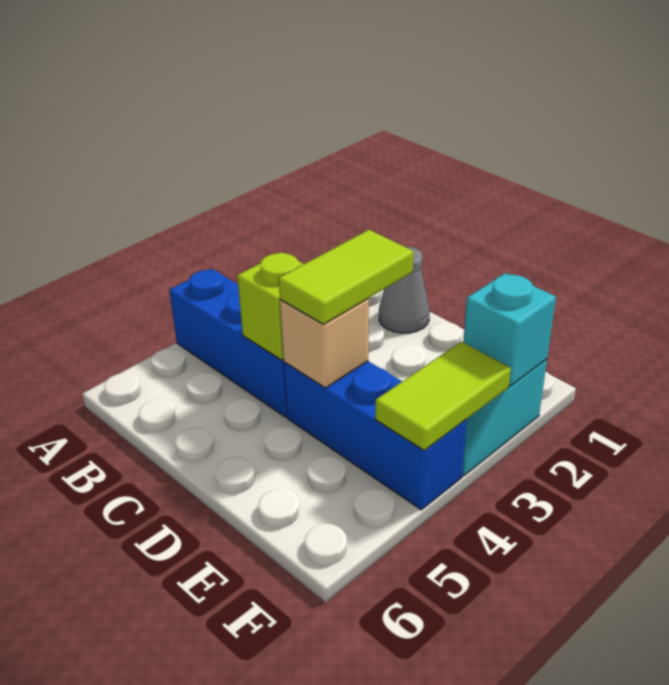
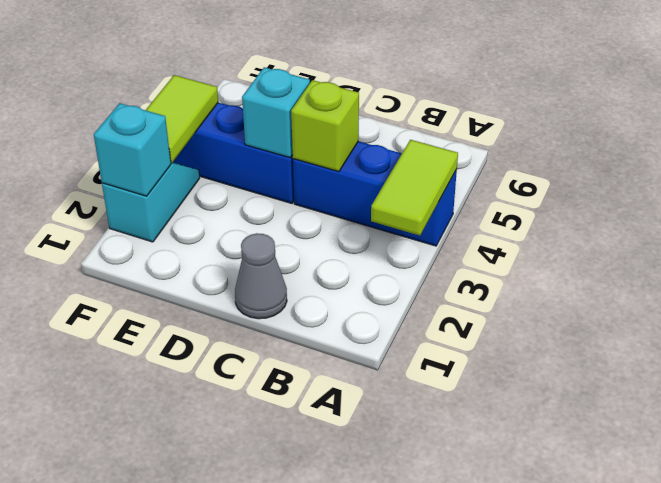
lime 1x2 tile [279,230,413,324] -> lime 1x2 tile moved to [371,140,458,236]
tan 1x1 brick [280,299,369,388] -> cyan 1x1 brick [242,67,310,158]

